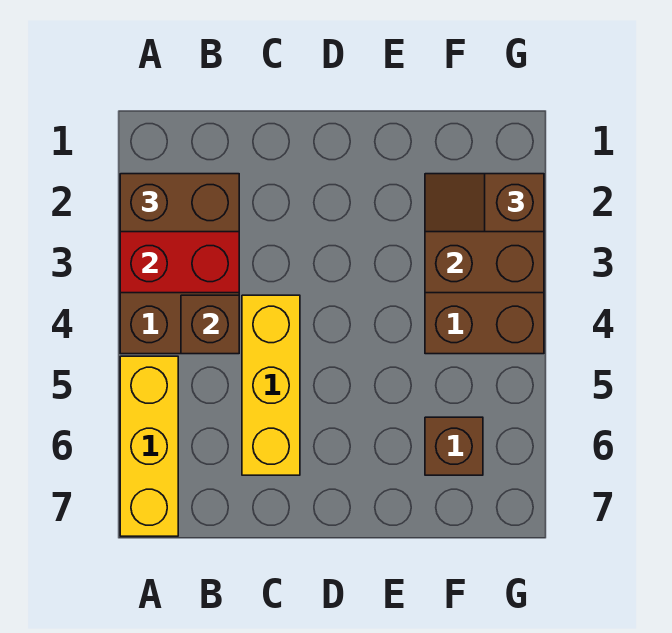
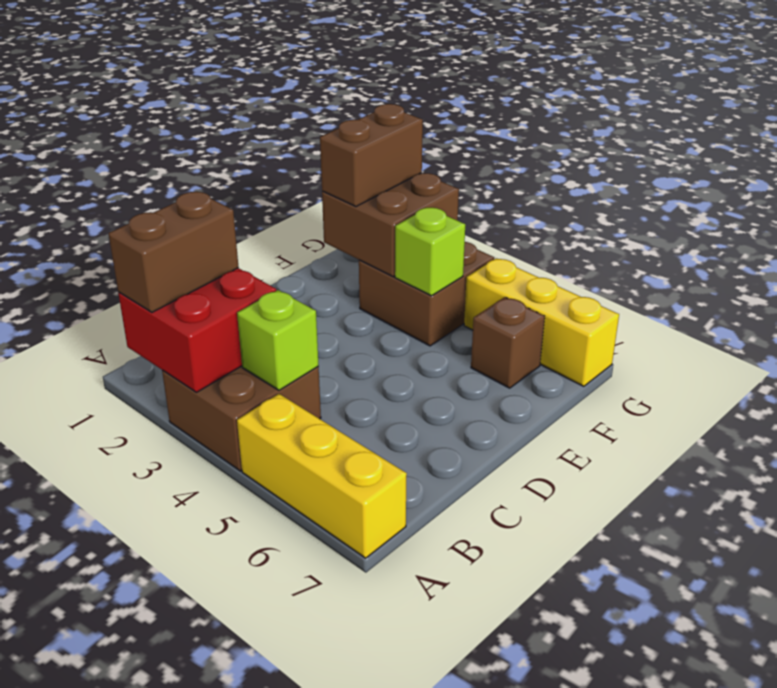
brown 1x1 brick [181,295,239,354] -> lime 1x1 brick [237,290,319,390]
yellow 1x3 brick [242,295,300,475] -> yellow 1x3 brick moved to [464,258,619,386]
brown 1x2 slope [425,174,544,232] -> brown 1x2 brick [320,104,423,207]
none -> lime 1x1 brick [395,208,465,296]

